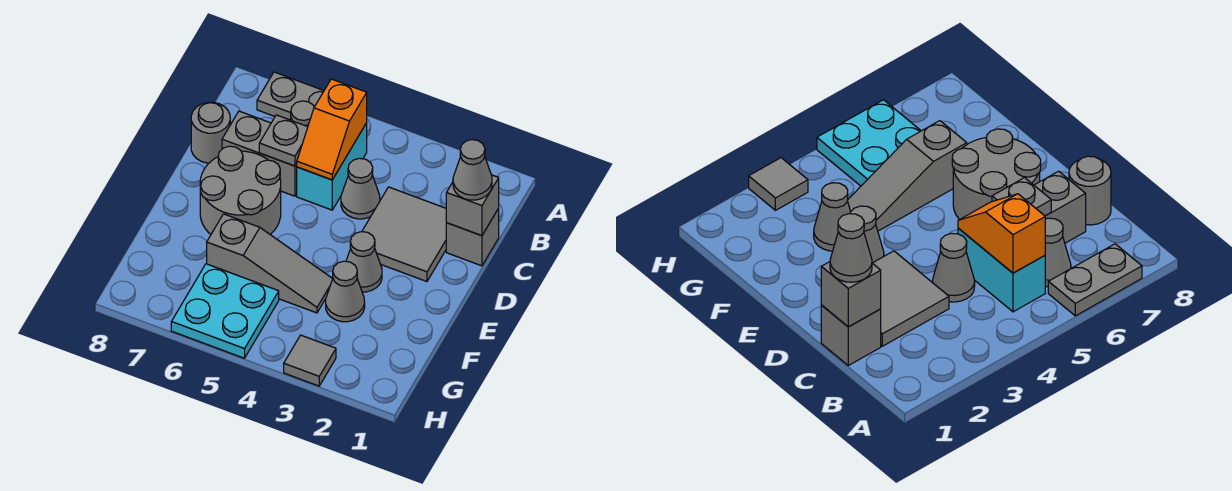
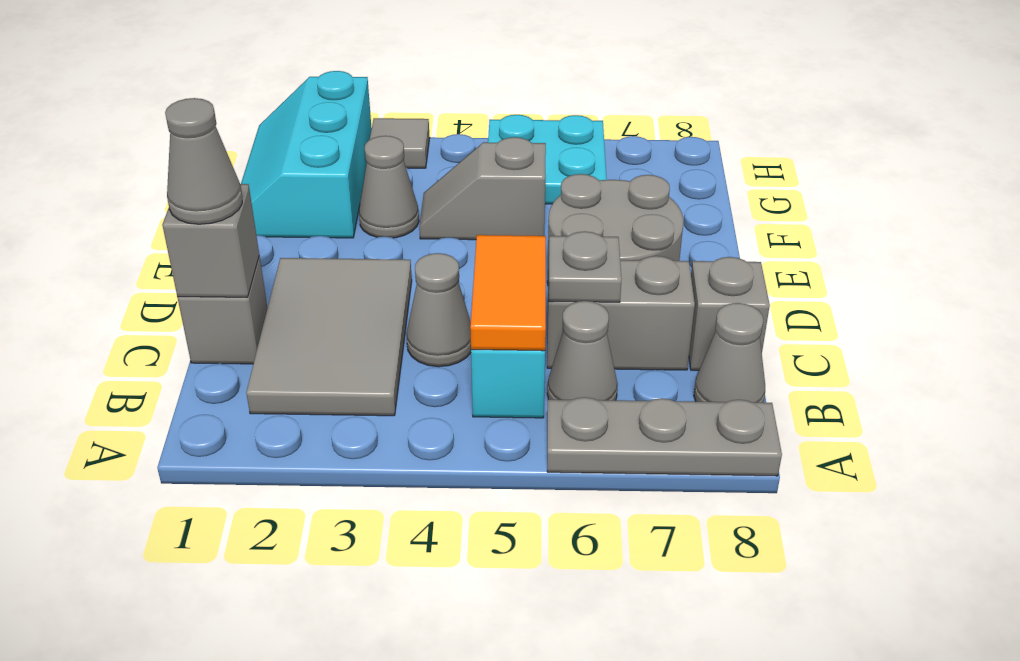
grey 1x2 plate [257,72,324,120] -> grey 1x3 plate [547,397,782,476]
orange 1x2 slope [297,79,367,180] -> orange 1x2 tile [470,235,546,351]
grey 2x2 tile [362,187,447,281] -> grey 2x3 tile [246,258,412,416]
grey 1x1 round brick [191,102,230,163] -> grey 1x1 brick [689,257,770,370]
grey 1x1 cone [346,232,382,292] -> grey 1x1 cone moved to [694,303,765,402]
none -> cyan 2x3 slope [241,71,372,238]
grey 1x3 slope [207,214,333,313] -> grey 1x2 slope [419,137,546,240]

